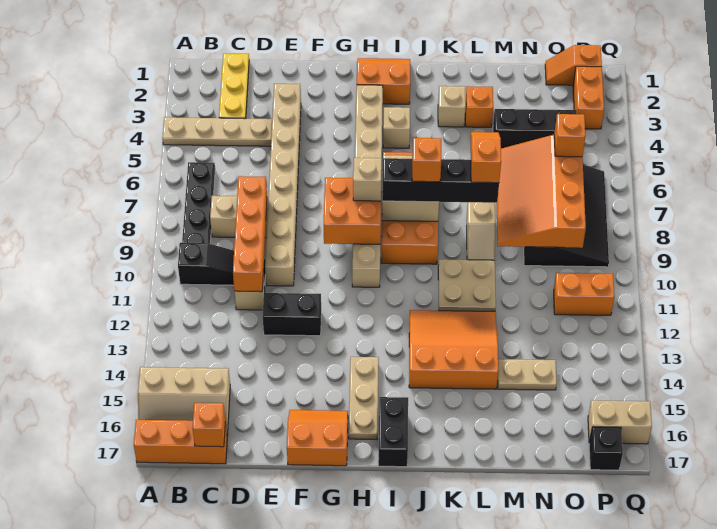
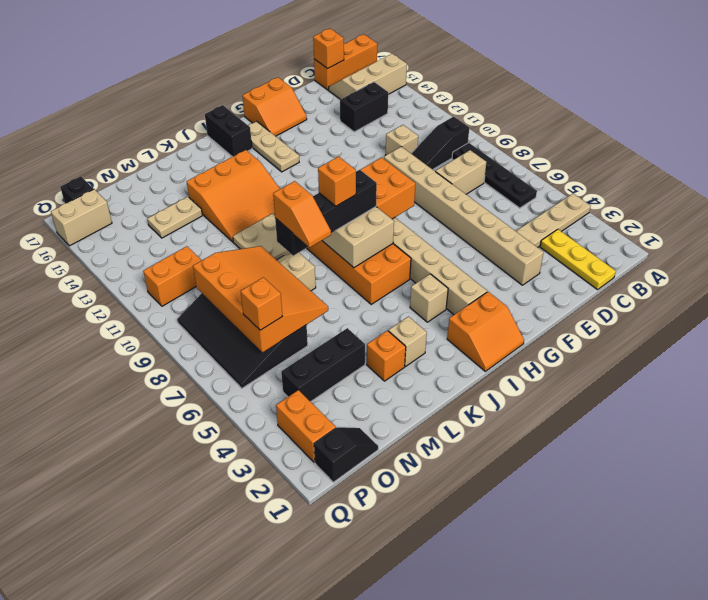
orange 1x4 brick [233,176,267,292] -> none
black 1x2 brick [263,293,321,336] -> black 1x2 brick moved to [340,82,388,132]
tan 1x1 brick [353,158,382,201] -> none
orange 1x2 slope [545,45,602,85] -> black 1x2 slope [314,427,378,482]

